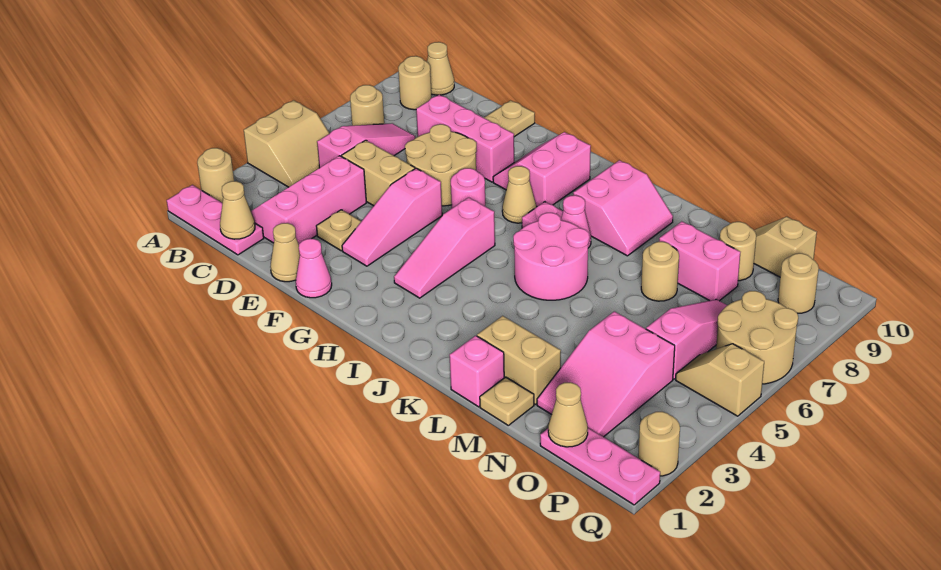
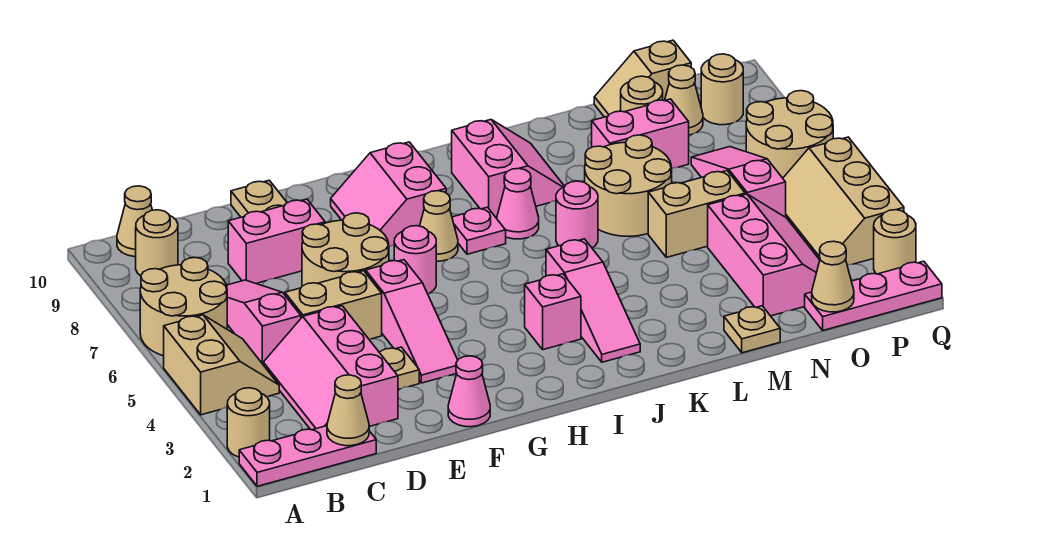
tan 1x1 round brick [350,85,384,126] -> tan 2x2 round brick [140,258,227,356]
pink 1x3 brick [416,95,514,182] -> pink 1x2 brick [228,199,325,284]
tan 1x1 cone [270,223,300,282] -> tan 1x1 cone moved to [665,65,703,135]
pink 1x3 slope [394,197,495,298] -> pink 1x3 slope moved to [546,239,640,362]
pink 2x2 round brick [513,213,589,300] -> pink 1x1 round brick [556,181,598,248]
pink 1x1 brick [450,336,504,407] -> pink 1x1 brick moved to [525,274,581,350]
tan 1x2 brick [477,316,561,404] -> tan 1x2 brick moved to [648,171,745,257]
tan 1x1 round brick [641,242,679,301] -> tan 2x2 round brick [585,135,672,236]
pink 2x3 slope [537,311,675,437] -> pink 2x3 slope turned to [708,194,820,316]
tan 1x2 slope [676,344,764,416] -> tan 2x3 slope [783,137,904,265]

